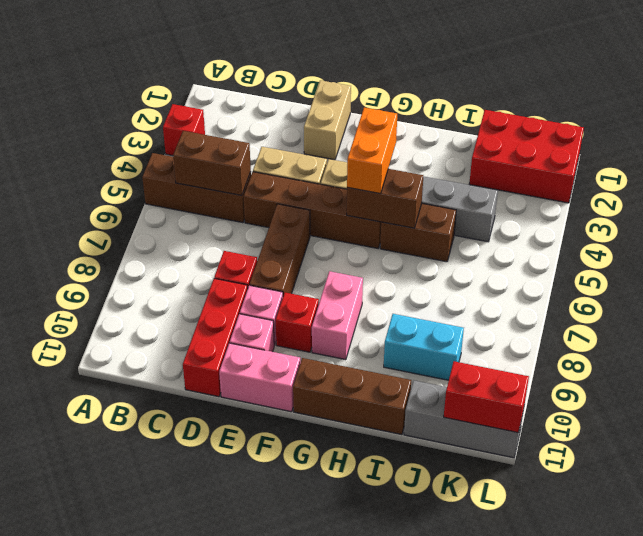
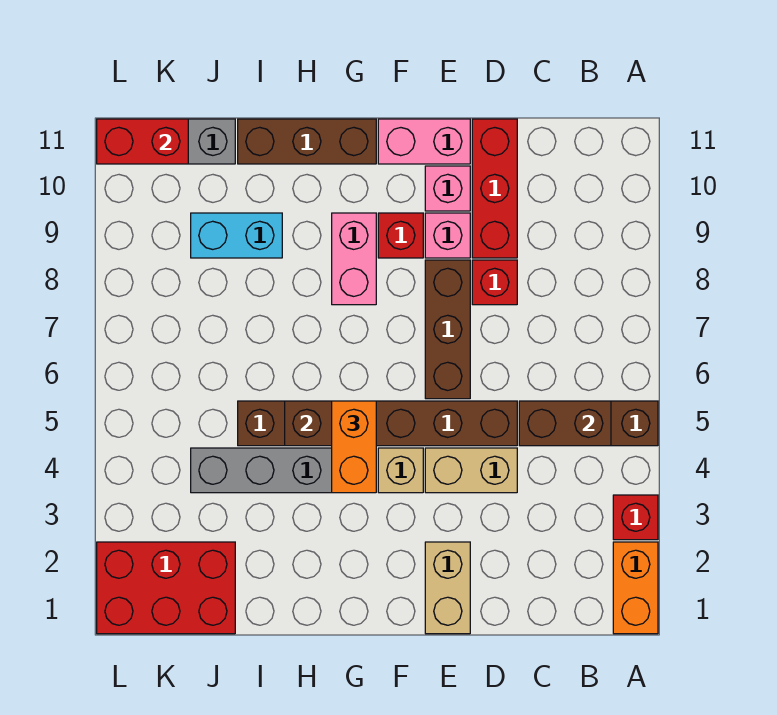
none -> orange 1x2 brick [613,542,658,634]

